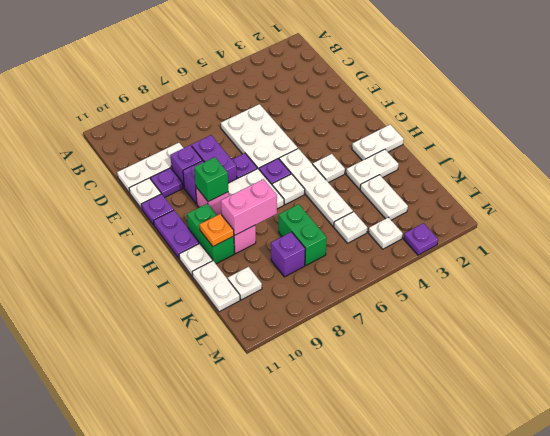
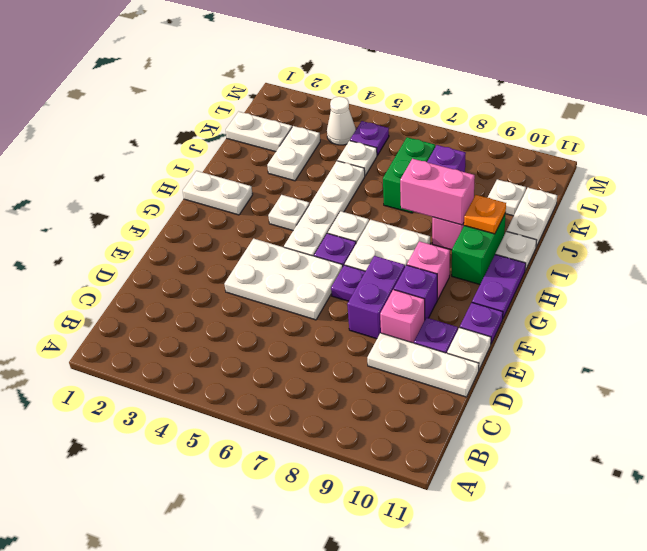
white 2x3 plate [221,104,298,169] -> white 2x3 plate turned to [224,239,343,320]
purple 1x1 brick [170,145,203,188] -> pink 1x1 brick [380,290,425,343]
green 1x1 brick [194,157,228,202] -> none
white 1x2 plate [346,149,398,189] -> white 1x2 plate moved to [226,112,292,152]
white 1x1 plate [369,217,403,249] -> white 1x1 cone [327,97,356,145]
purple 1x1 plate [404,223,438,255] -> purple 1x1 plate moved to [350,121,389,155]

